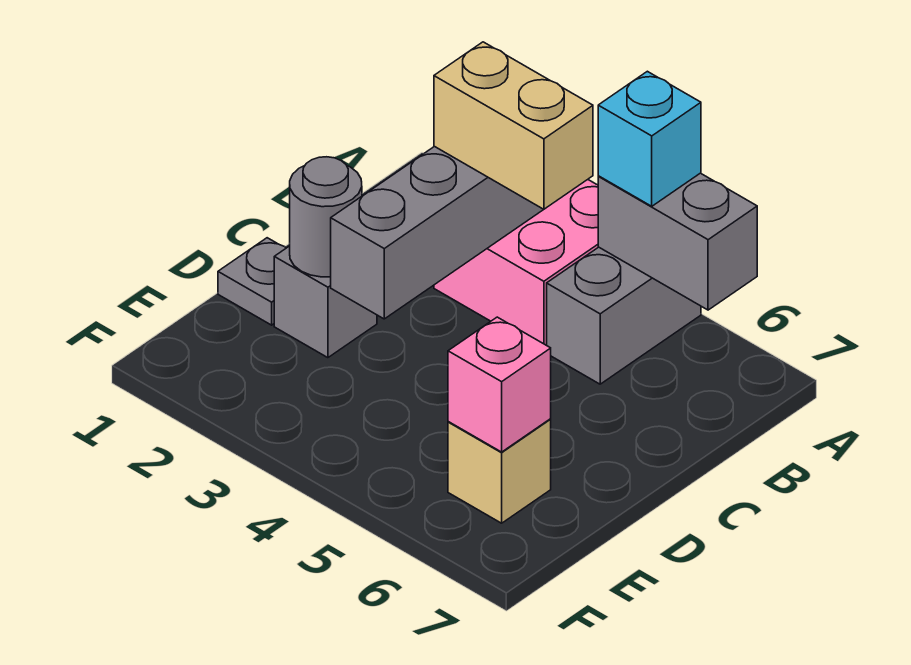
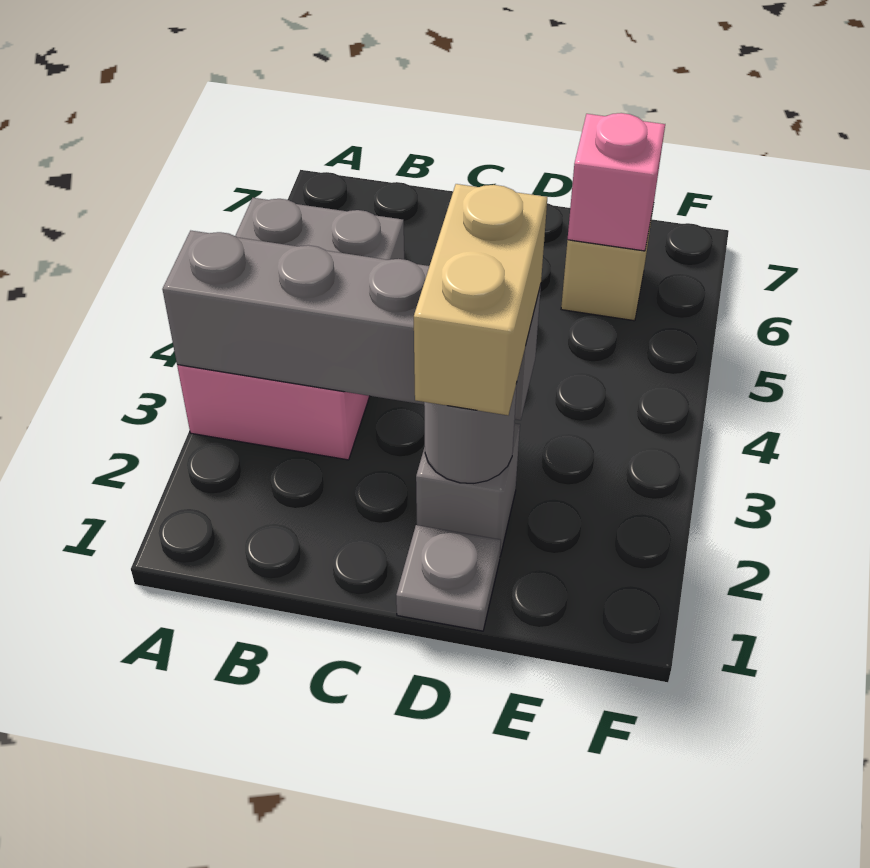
grey 1x2 brick [598,173,757,310] -> none
cyan 1x1 brick [598,71,701,206] -> none
tan 1x2 brick [434,42,593,209] -> tan 1x2 brick moved to [414,184,547,415]

